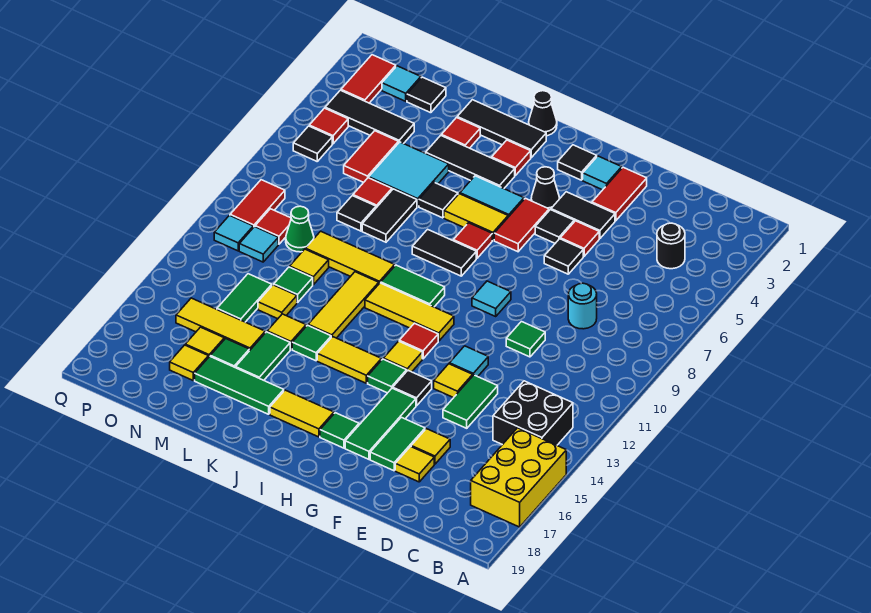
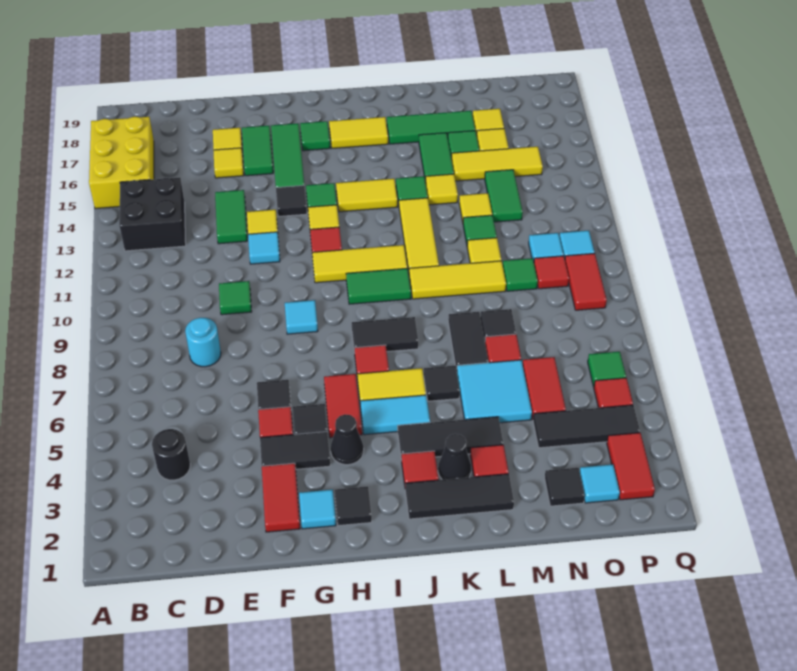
black 1x1 cone [529,91,557,136] -> black 1x1 cone moved to [438,434,471,480]
green 1x1 cone [286,206,314,252] -> green 1x1 tile [503,258,538,291]
black 1x1 tile [293,126,332,161] -> green 1x1 tile [588,352,626,387]

